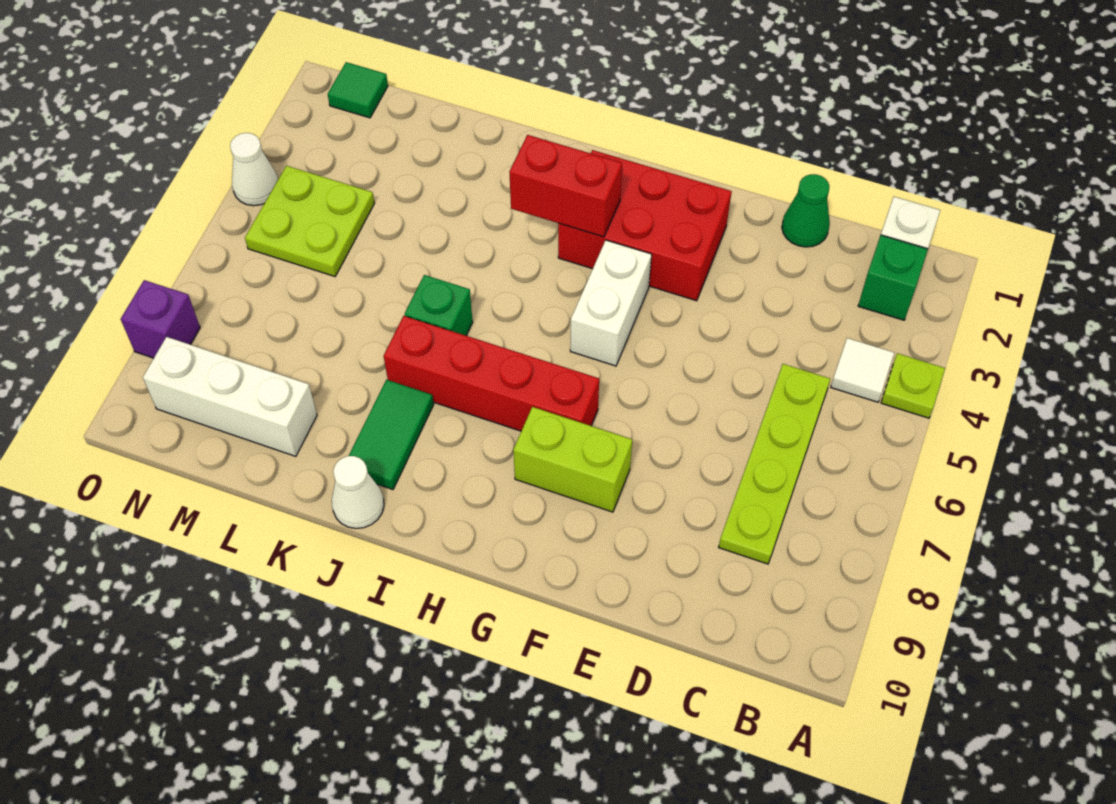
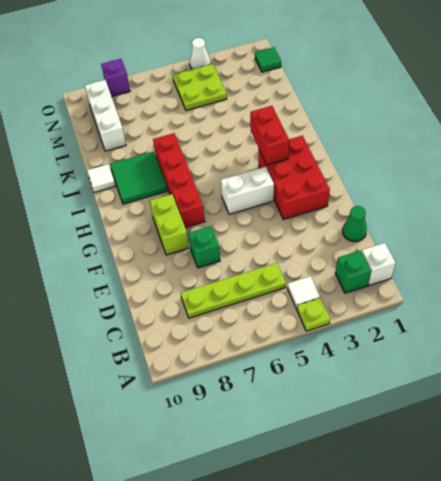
green 1x1 brick [405,275,473,336] -> green 1x1 brick moved to [189,226,220,268]
green 1x2 tile [349,380,434,490] -> green 2x2 tile [110,151,168,204]
white 1x1 cone [332,456,384,529] -> white 1x1 tile [87,164,115,193]

